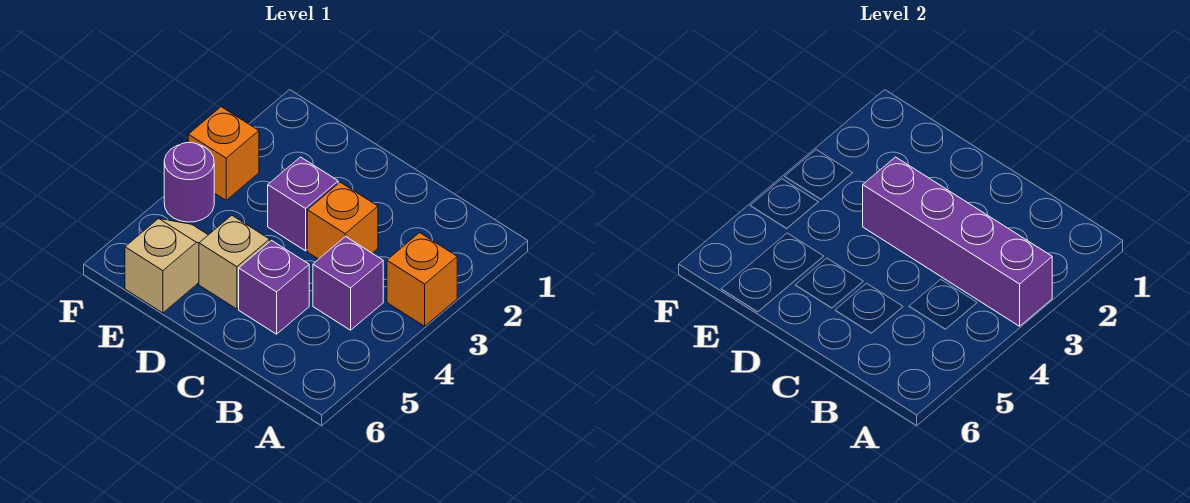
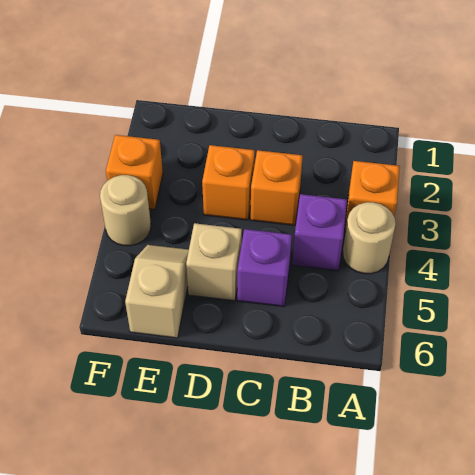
purple 1x4 brick [863,157,1052,326] -> none
none -> tan 1x1 round brick [343,202,396,274]
purple 1x1 brick [268,157,338,251] -> orange 1x1 brick [202,145,255,220]
purple 1x1 round brick [164,143,214,222] -> tan 1x1 round brick [100,175,151,246]

